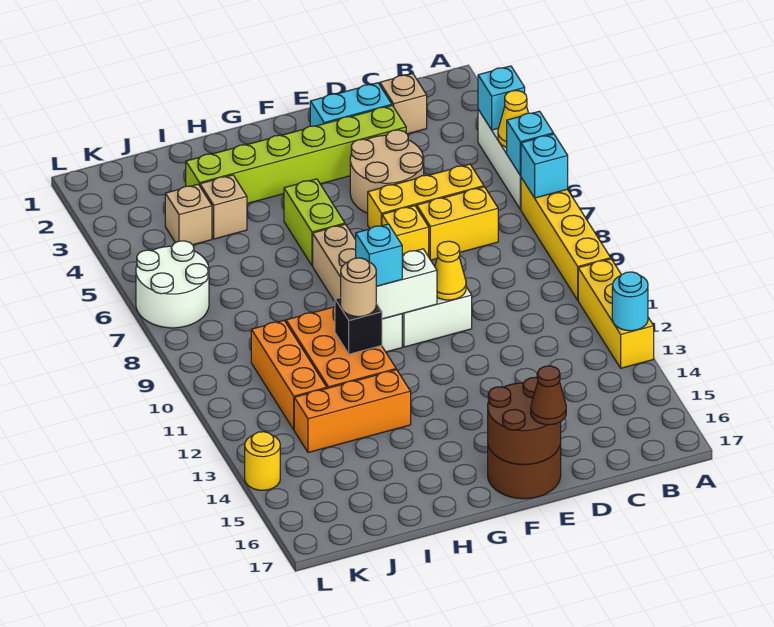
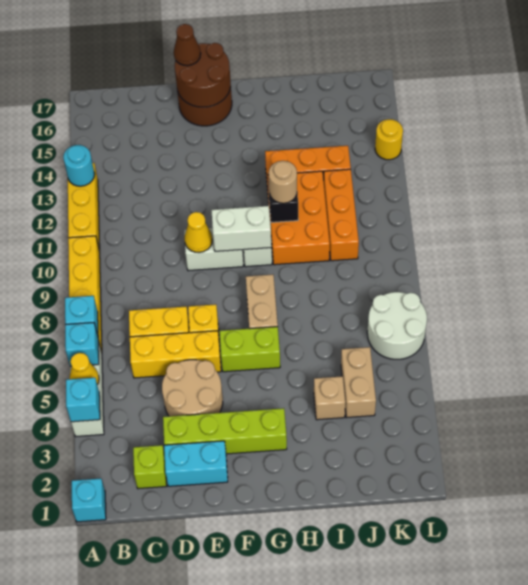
tan 1x1 brick [380,73,427,134] -> lime 1x1 brick [133,445,166,489]
lime 1x6 brick [186,105,406,204] -> lime 1x4 brick [163,408,287,454]
lime 1x2 brick [284,179,345,266] -> lime 1x2 brick turned to [219,327,280,372]
cyan 1x1 brick [356,224,402,286] -> cyan 1x1 brick moved to [72,478,106,522]
tan 1x1 brick [165,184,212,245] -> tan 1x2 brick [341,347,376,418]

